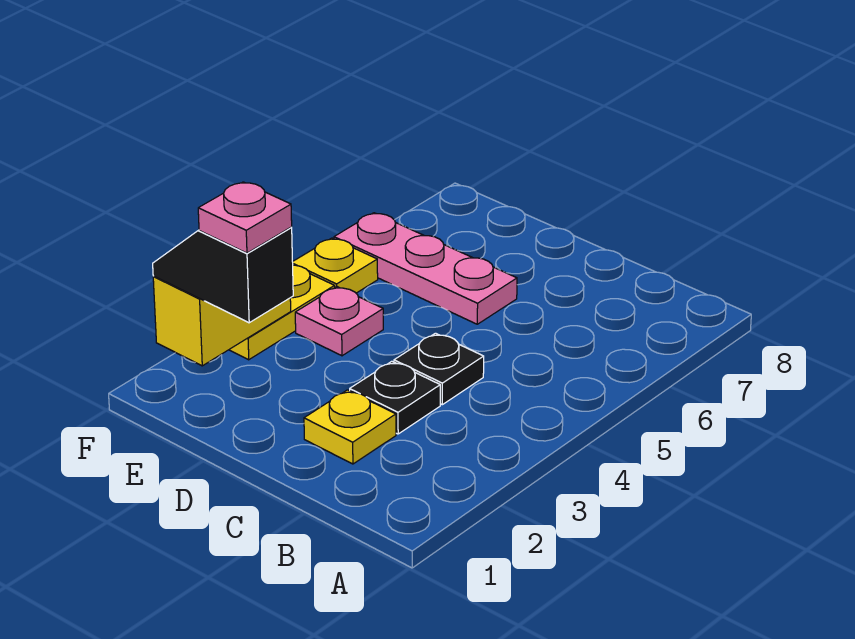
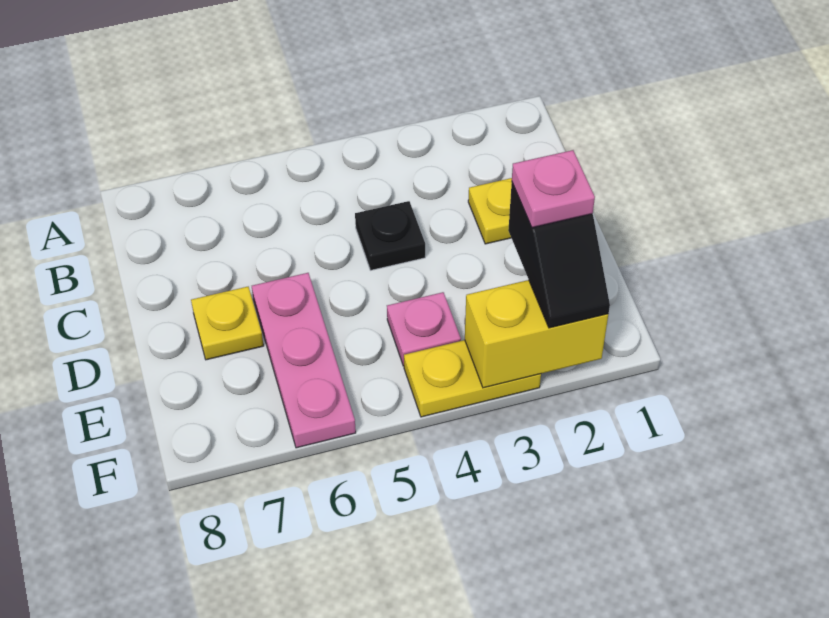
black 1x1 plate [350,361,440,434] -> none
yellow 1x1 plate [293,238,378,293] -> yellow 1x1 plate moved to [191,287,264,360]

